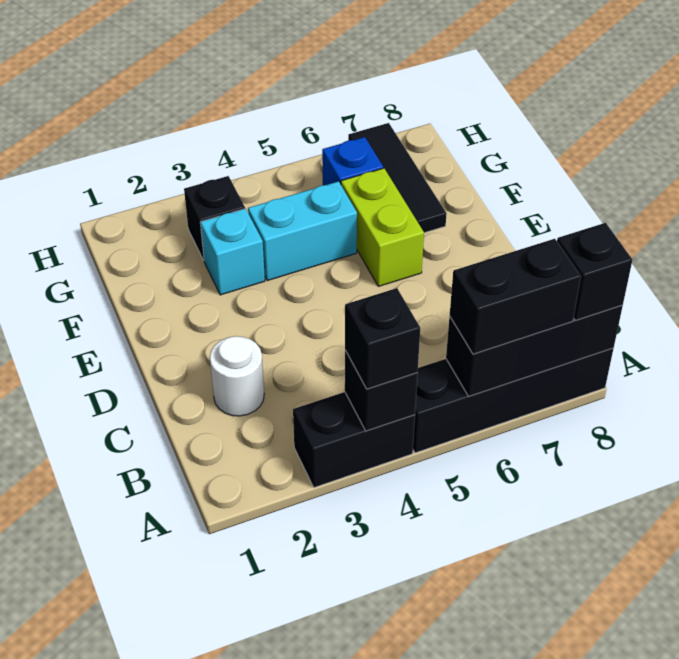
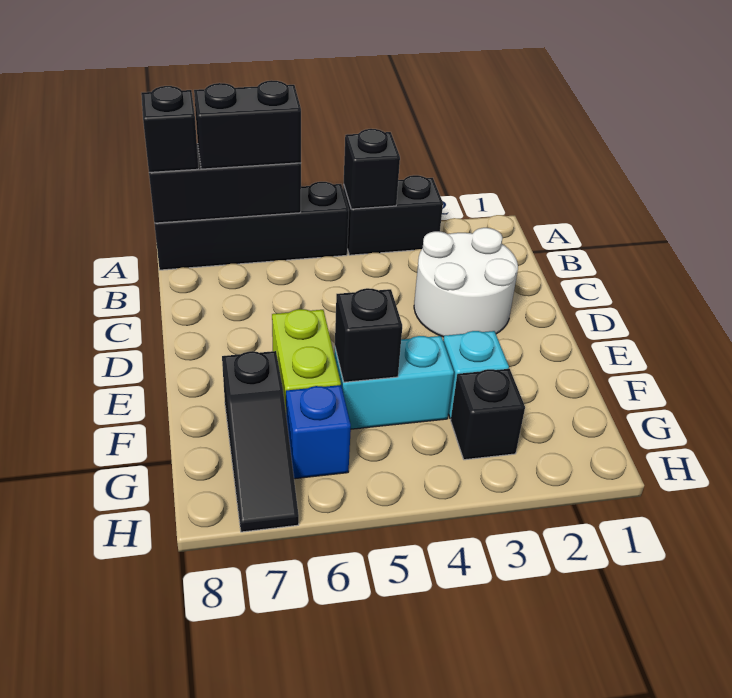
black 1x1 brick [345,288,420,389] -> black 1x1 brick moved to [335,288,402,382]
white 1x1 round brick [210,336,264,416] -> white 2x2 round brick [414,228,518,337]
black 1x3 tile [348,123,447,233] -> black 1x3 slope [222,351,299,532]

